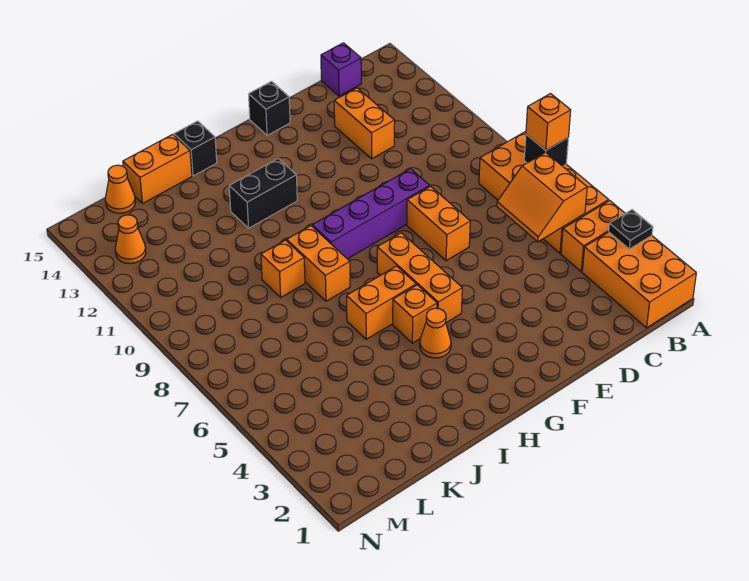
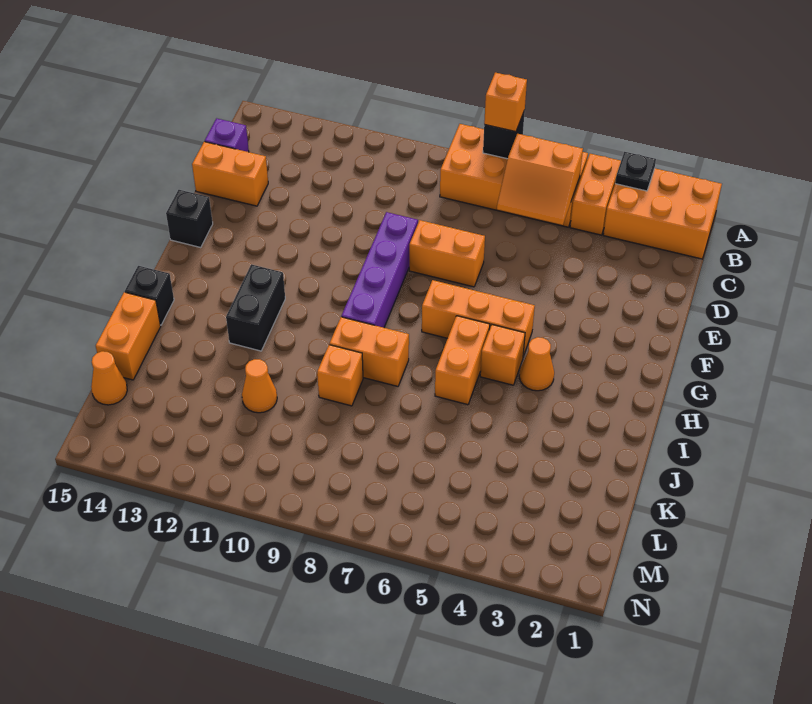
orange 1x2 brick [334,88,395,159] -> orange 1x2 brick moved to [192,142,268,206]
orange 1x1 cone [115,215,146,264] -> orange 1x1 cone moved to [242,359,277,413]

